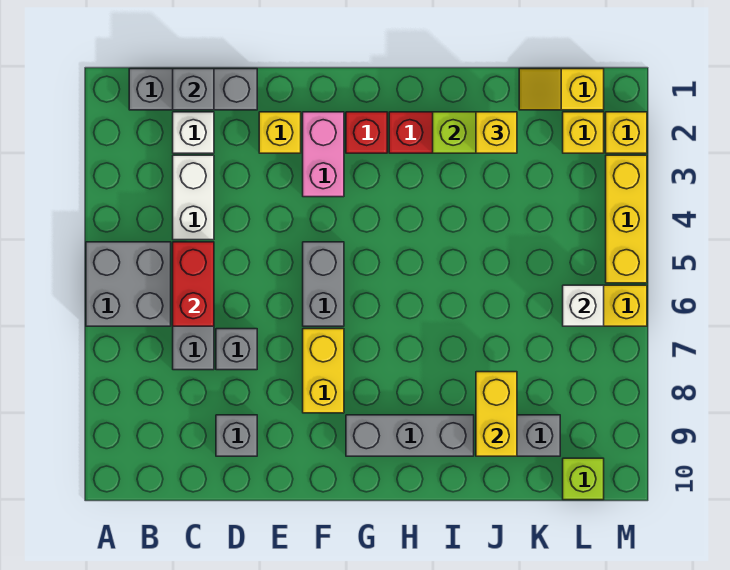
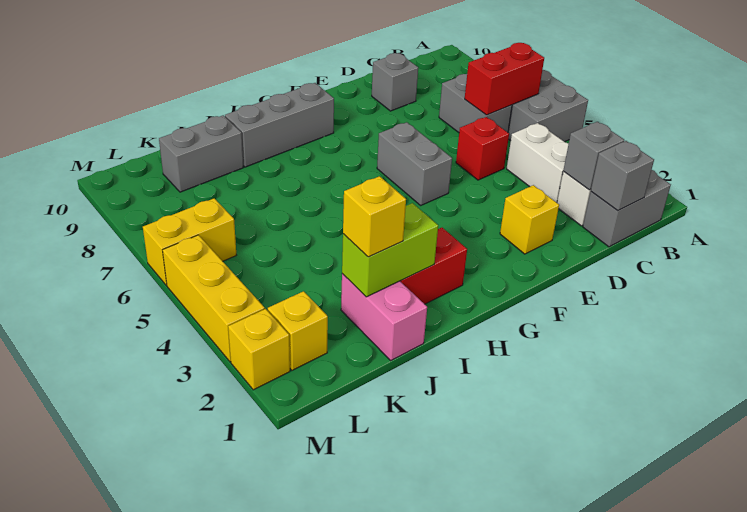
grey 1x3 brick [129,69,257,110] -> grey 1x2 brick [583,170,671,247]
red 1x2 brick [173,242,214,326] -> red 1x2 brick turned to [465,43,544,115]
grey 1x1 brick [216,329,257,370] -> grey 1x1 brick moved to [563,122,624,190]
pink 1x2 brick [303,112,344,197] -> pink 1x2 brick moved to [341,274,427,360]
yellow 1x2 brick [303,329,344,413] -> none
red 1x1 brick [346,112,387,153] -> red 1x1 brick moved to [456,117,509,180]
yellow 1x2 brick [476,372,517,456] -> none
yellow 1x2 slope [519,69,604,110] -> none
white 1x1 brick [563,285,604,326] -> none
lime 1x1 brick [563,458,604,500] -> none

